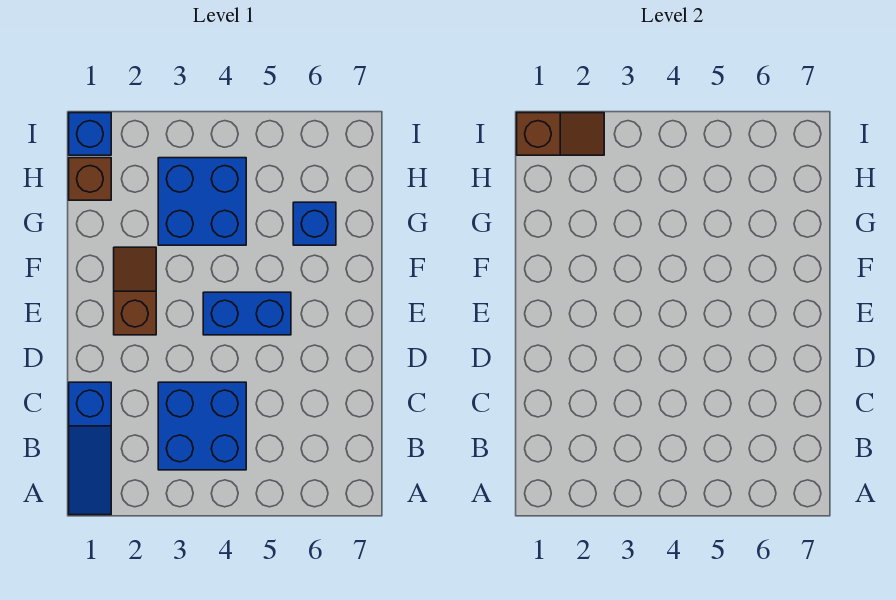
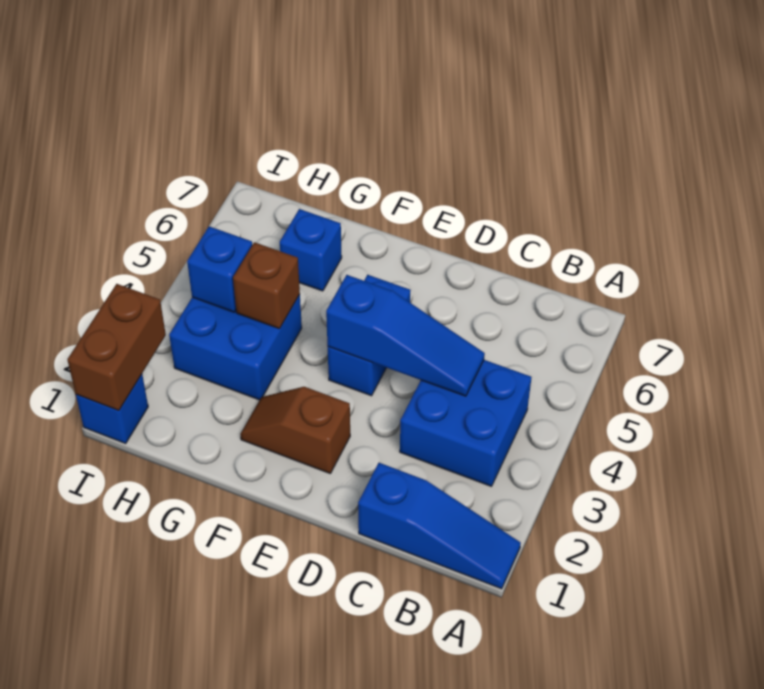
none -> blue 1x3 slope [326,275,485,396]
brown 1x1 brick [69,158,111,200] -> brown 1x1 brick moved to [233,242,300,329]
none -> blue 1x1 brick [187,226,252,312]
brown 1x2 slope [517,113,604,155] -> brown 1x2 brick [67,284,166,411]

